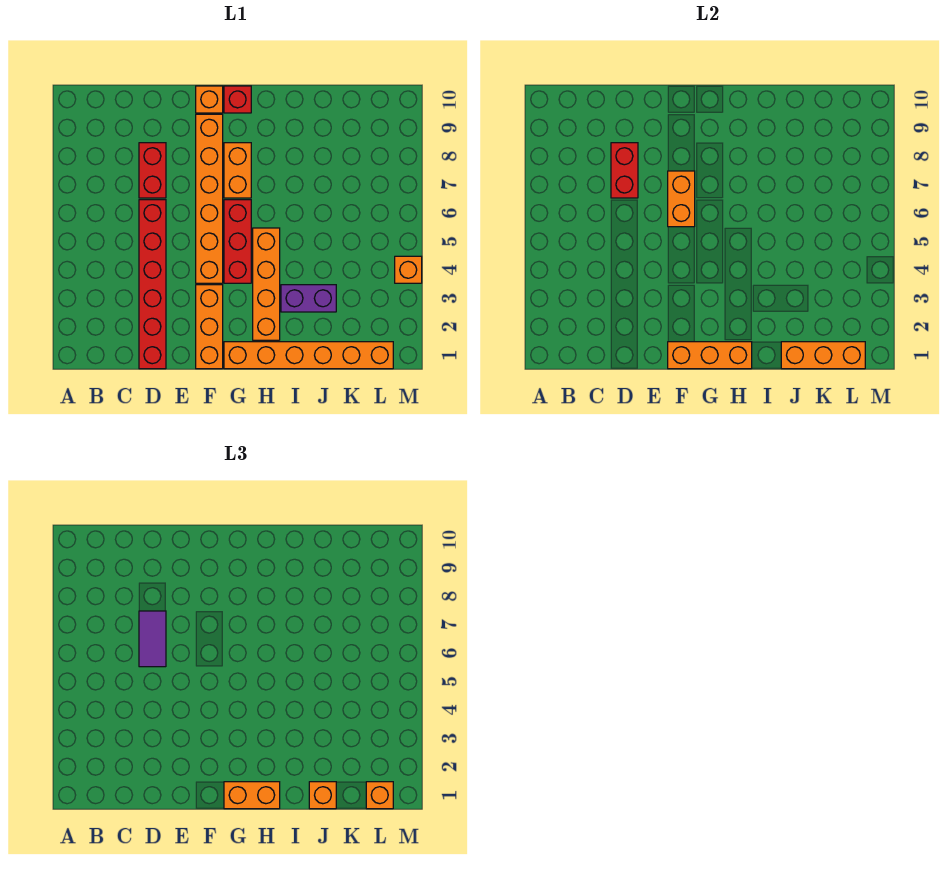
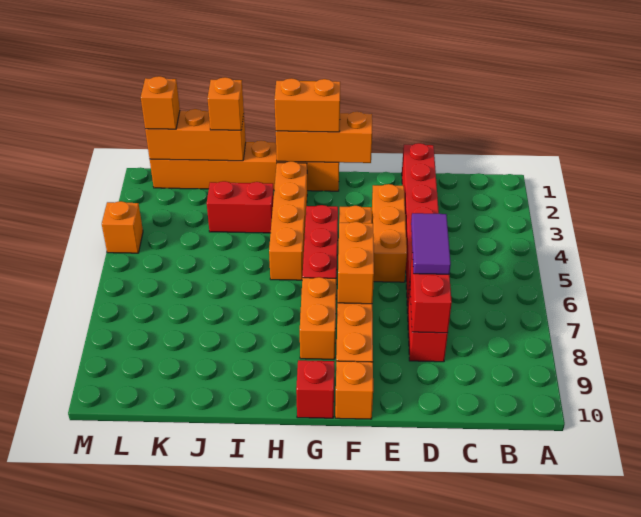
orange 1x3 brick [196,285,223,369] -> orange 1x3 brick moved to [372,184,407,282]
purple 1x2 brick [281,285,336,312] -> red 1x2 brick [207,181,274,233]

